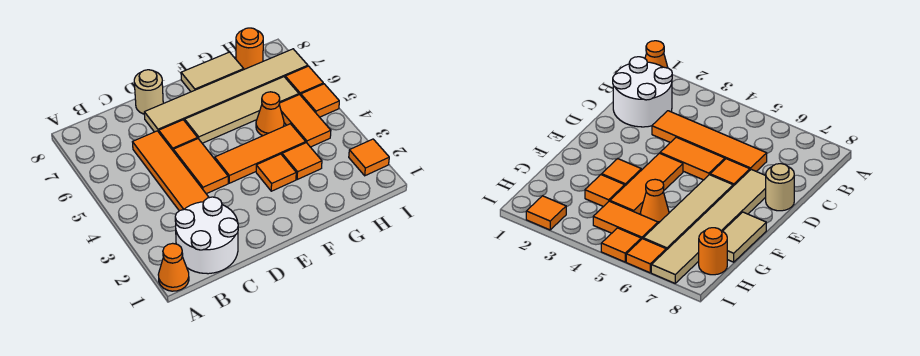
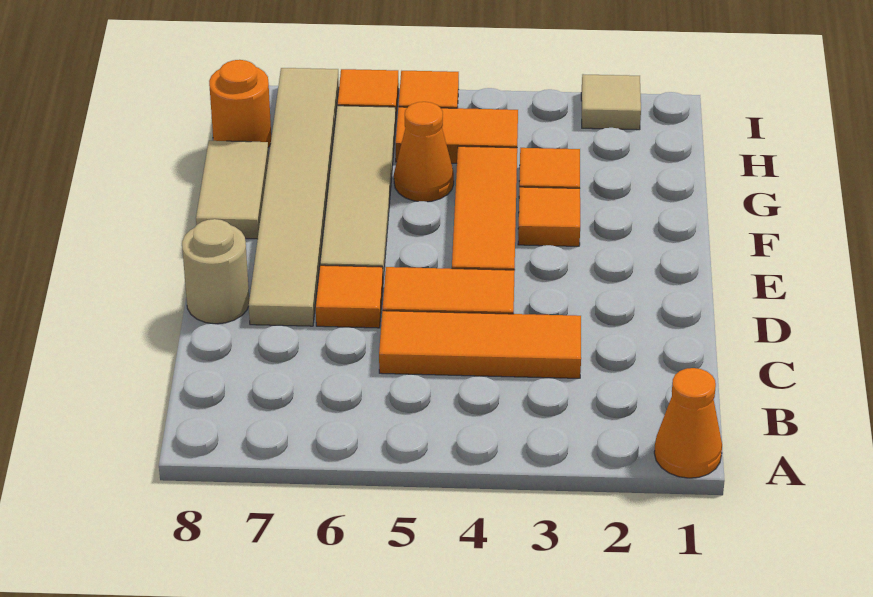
white 2x2 round brick [175,197,238,274] -> none
orange 1x4 tile [133,131,209,211] -> orange 1x3 tile [379,311,581,378]
orange 1x1 tile [349,139,389,176] -> tan 1x1 tile [581,74,641,130]

